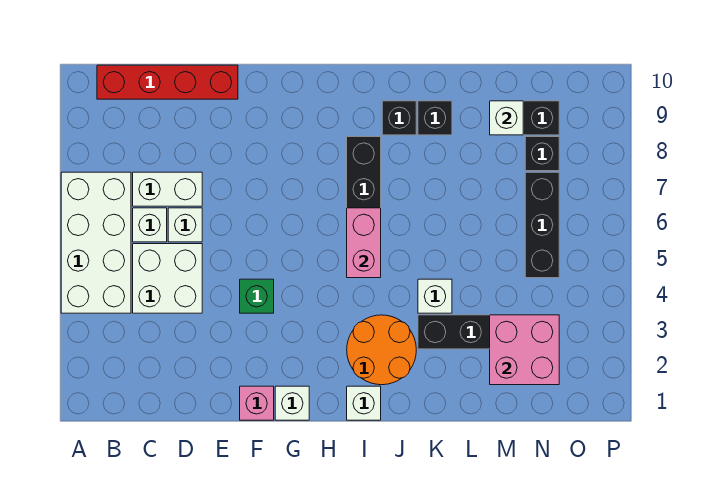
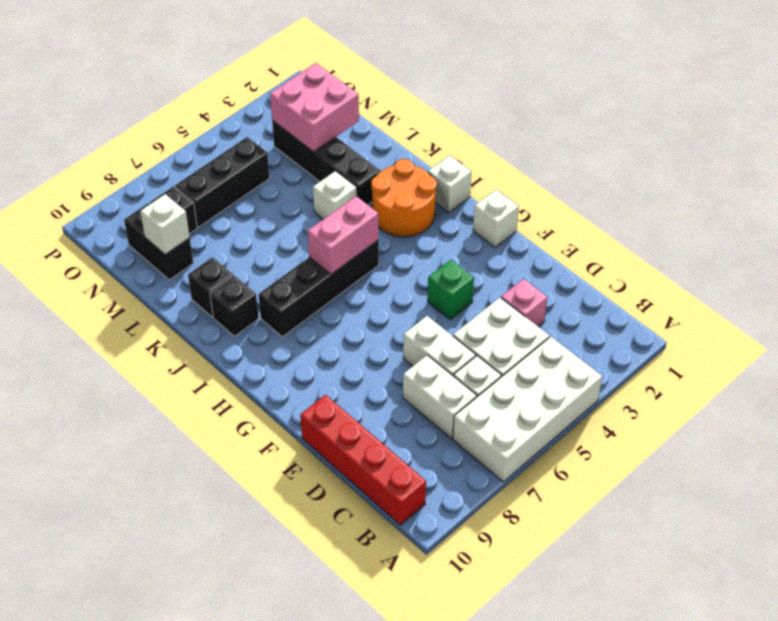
white 1x1 brick [168,208,202,242] -> white 1x2 brick [403,316,476,376]
pink 1x1 brick [240,386,274,420] -> pink 1x1 brick moved to [501,279,547,327]

